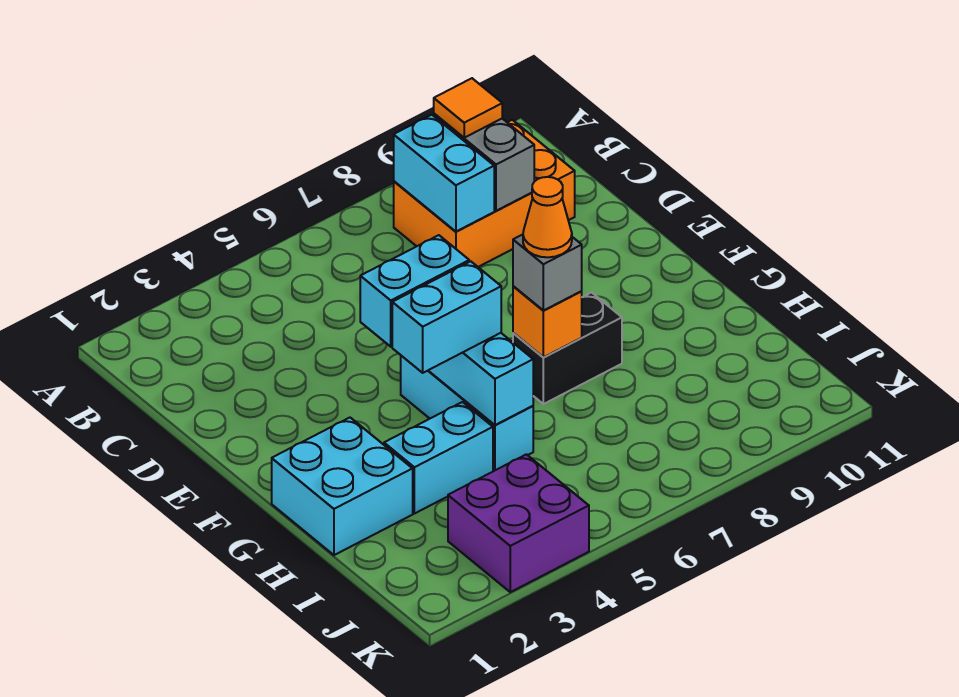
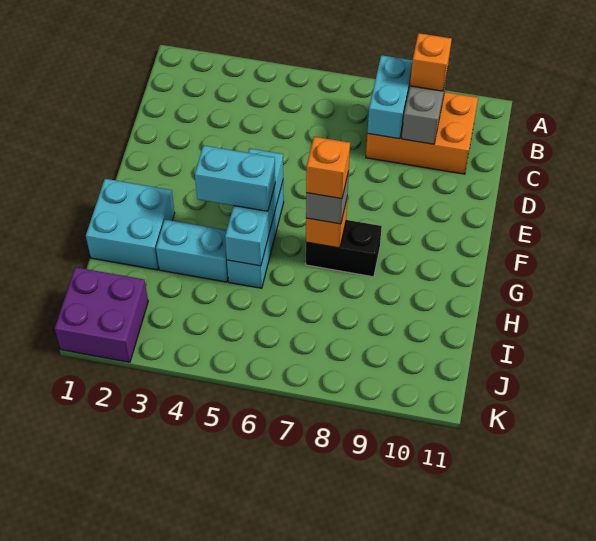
orange 1x1 tile [434,78,502,138] -> orange 1x1 brick [410,33,452,91]
cyan 1x2 brick [360,235,469,347] -> none
orange 1x1 cone [523,177,572,257] -> orange 1x1 brick [306,137,350,199]
purple 2x2 brick [448,454,589,592] -> purple 2x2 brick moved to [55,267,148,362]

